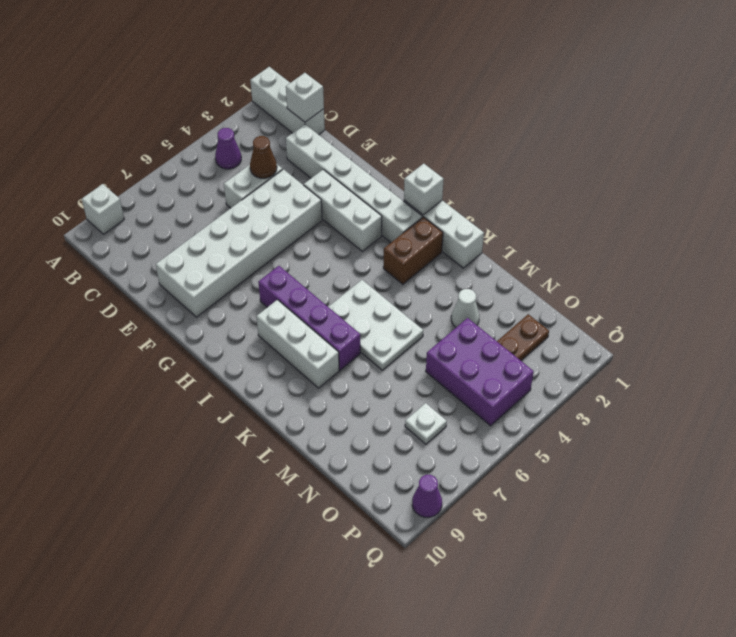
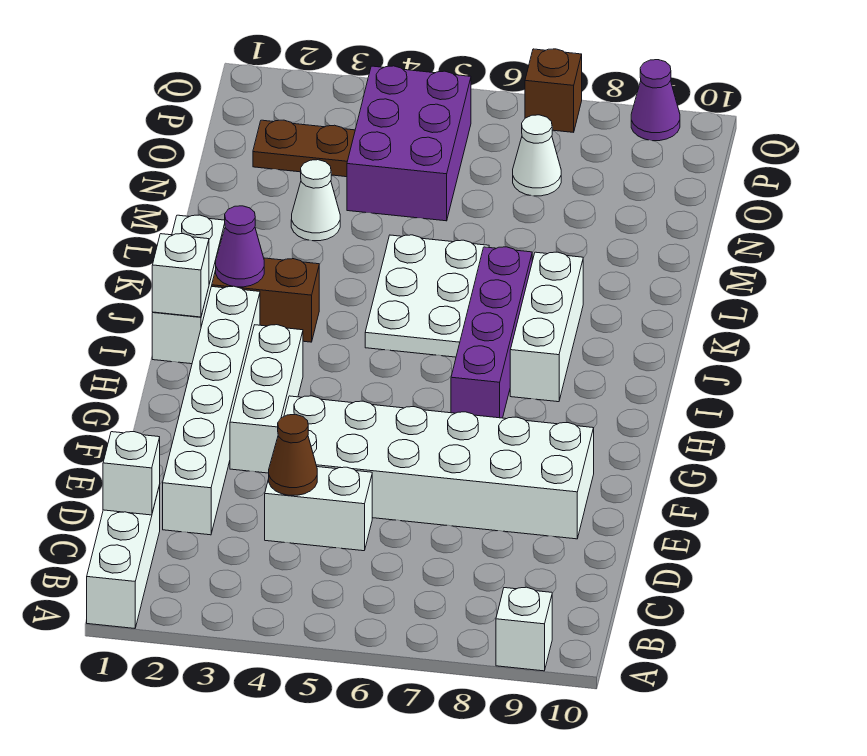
purple 1x1 cone [215,128,241,169] -> purple 1x1 cone moved to [216,206,264,287]
white 1x1 plate [405,403,447,444] -> white 1x1 cone [513,115,561,196]
none -> brown 1x1 brick [525,49,582,132]

